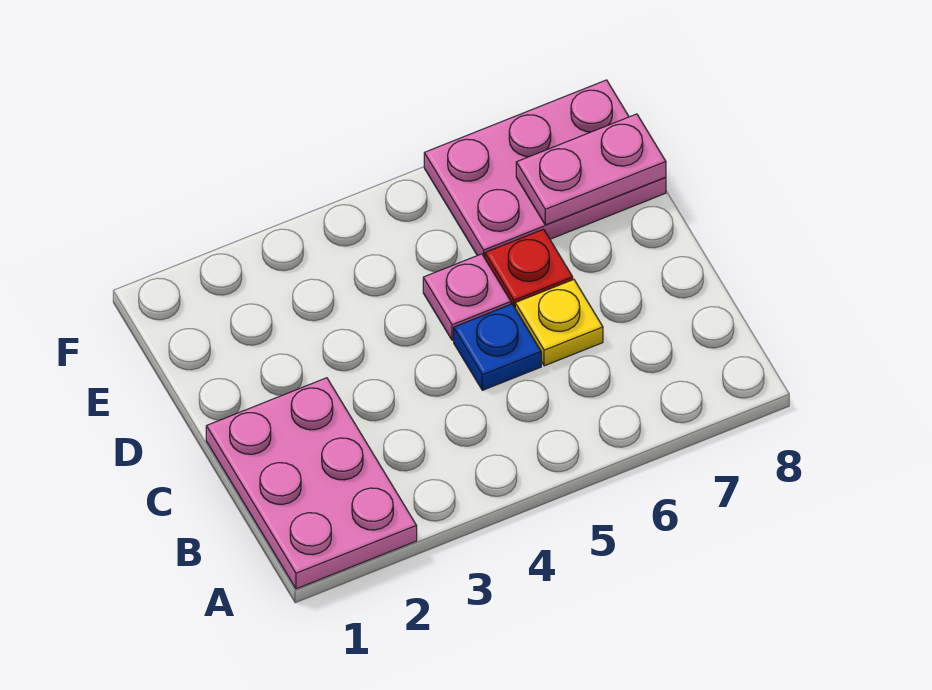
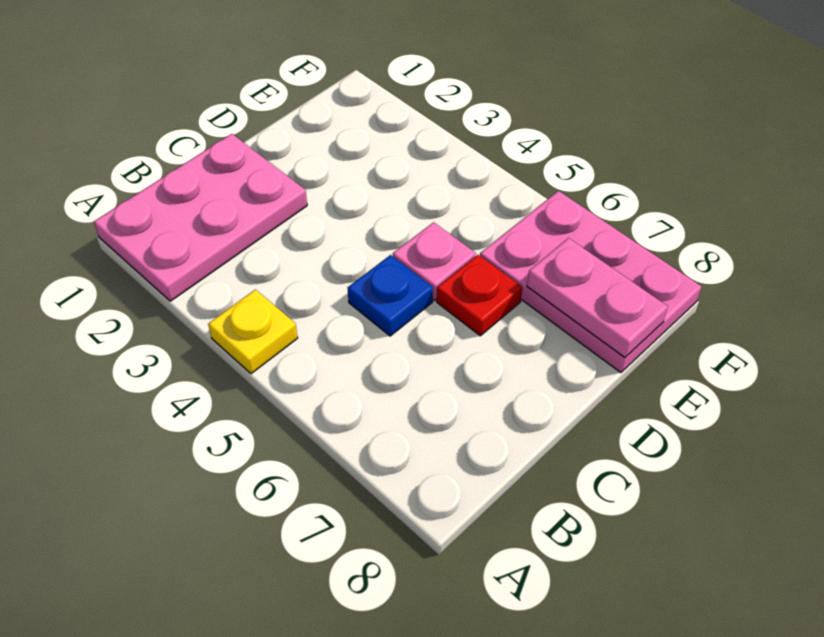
yellow 1x1 plate [515,280,603,366] -> yellow 1x1 plate moved to [208,290,298,374]

